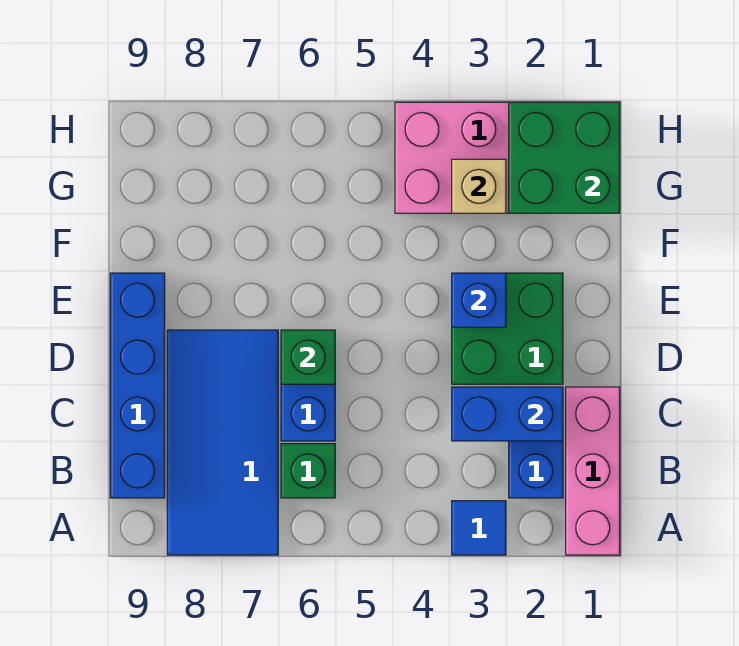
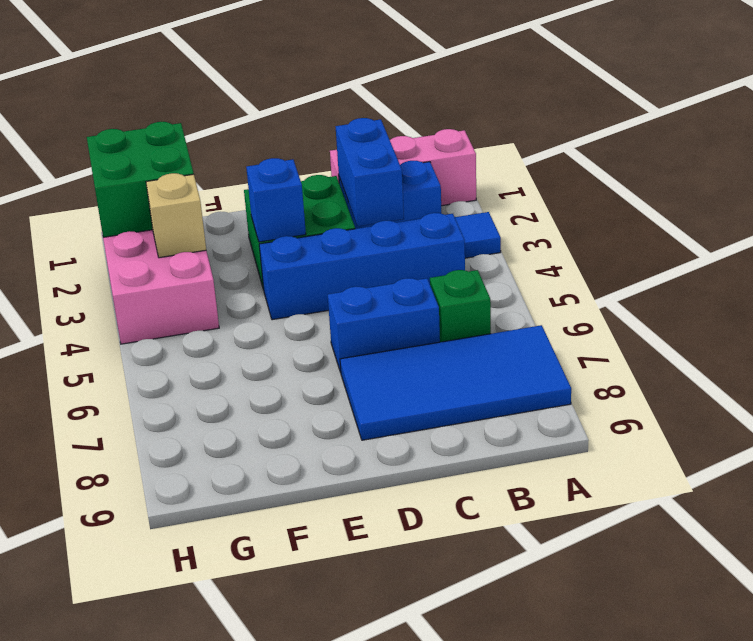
blue 1x4 brick [110,273,165,498] -> blue 1x4 brick moved to [259,213,465,320]
green 1x1 brick [281,330,335,384] -> none

